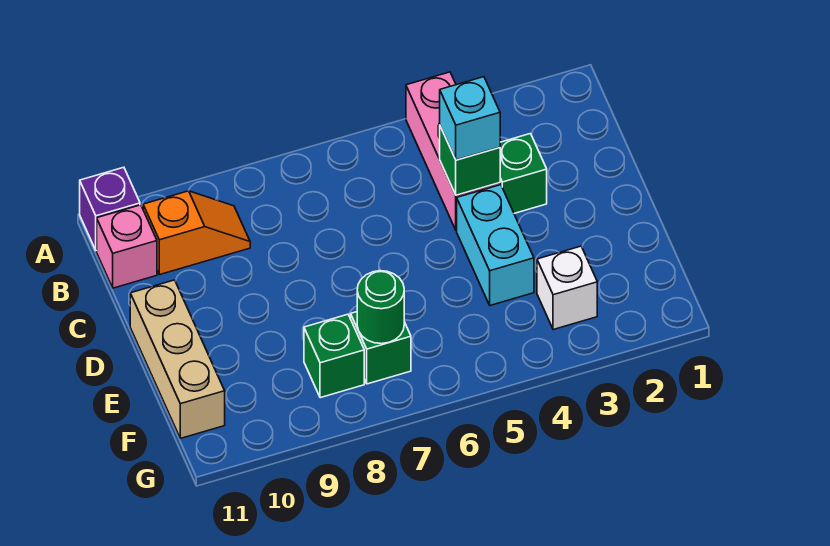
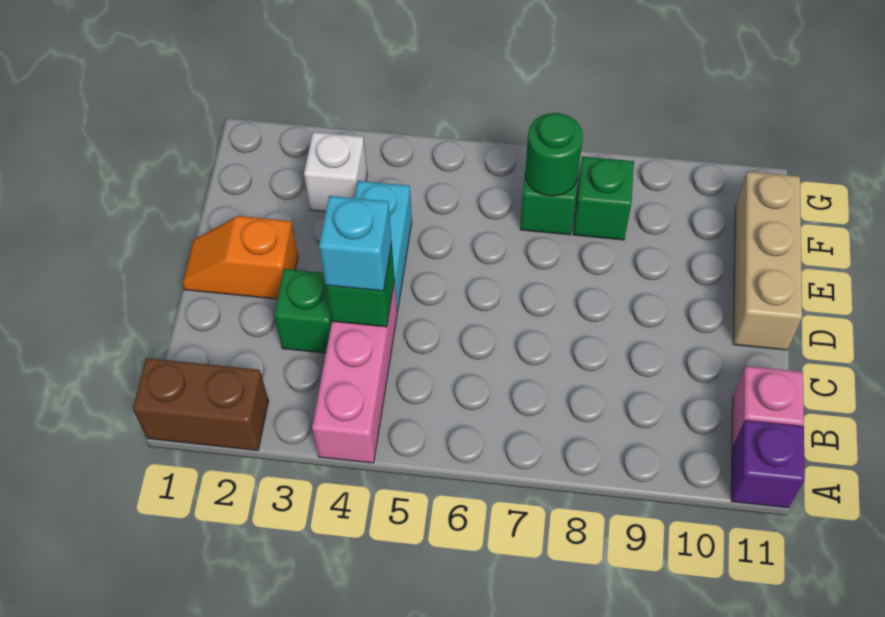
none -> brown 1x2 brick [133,358,268,451]
orange 1x2 slope [143,191,250,275] -> orange 1x2 slope moved to [182,216,298,299]

